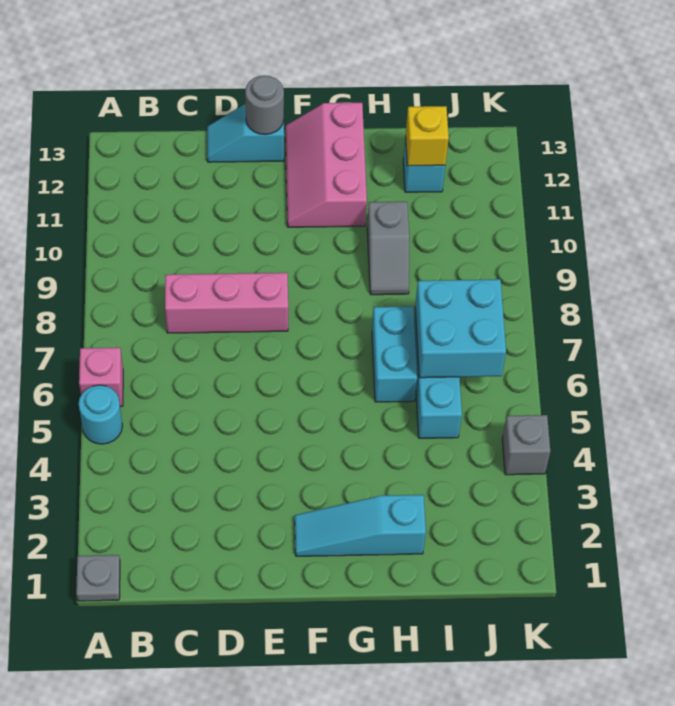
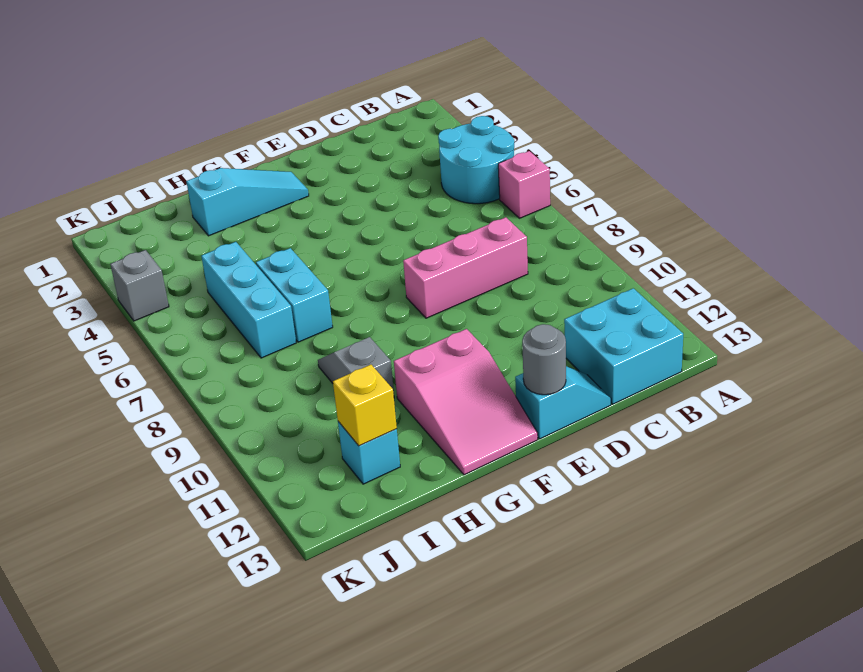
grey 1x1 plate [76,555,120,601] -> none
cyan 1x1 round brick [79,385,122,444] -> cyan 2x2 round brick [438,116,514,204]
pink 2x3 slope [285,103,367,227] -> pink 2x3 slope turned to [394,329,538,475]
cyan 2x2 brick [415,279,506,378] -> cyan 2x2 brick moved to [564,288,683,404]

